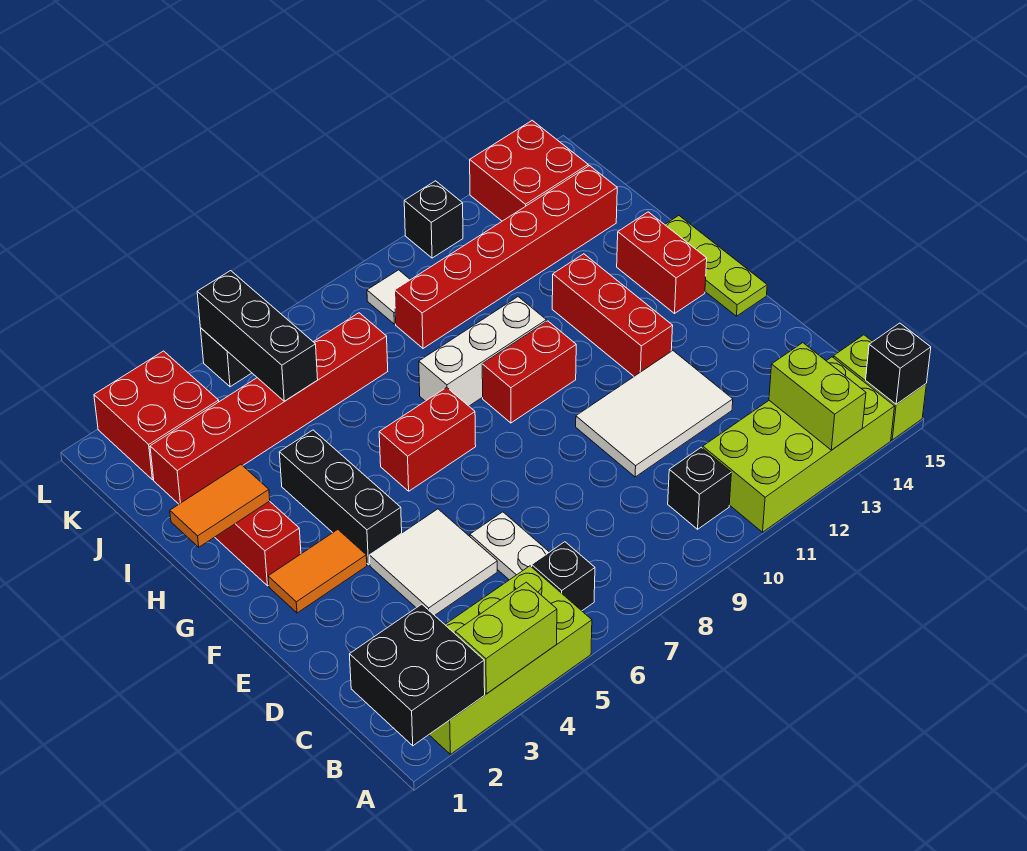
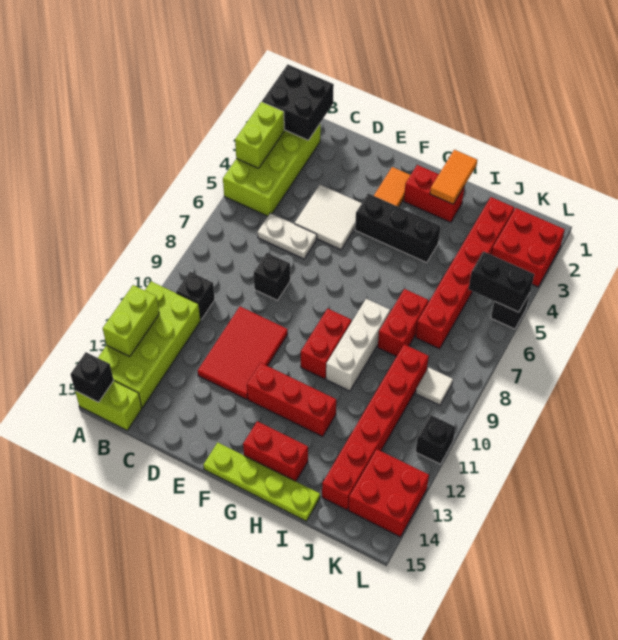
lime 1x2 brick [769,343,866,450] -> lime 1x2 brick turned to [103,285,159,356]
black 1x1 brick [532,542,595,611] -> black 1x1 brick moved to [254,253,290,300]
white 2x3 tile [576,351,733,477] -> red 2x3 tile [198,307,288,399]
lime 1x3 plate [665,216,767,316] -> lime 1x4 plate [203,443,320,521]
red 1x2 brick [379,387,476,491] -> red 1x2 brick moved to [378,289,428,357]
black 1x3 brick [197,271,318,401] -> black 1x2 brick [469,251,534,312]

